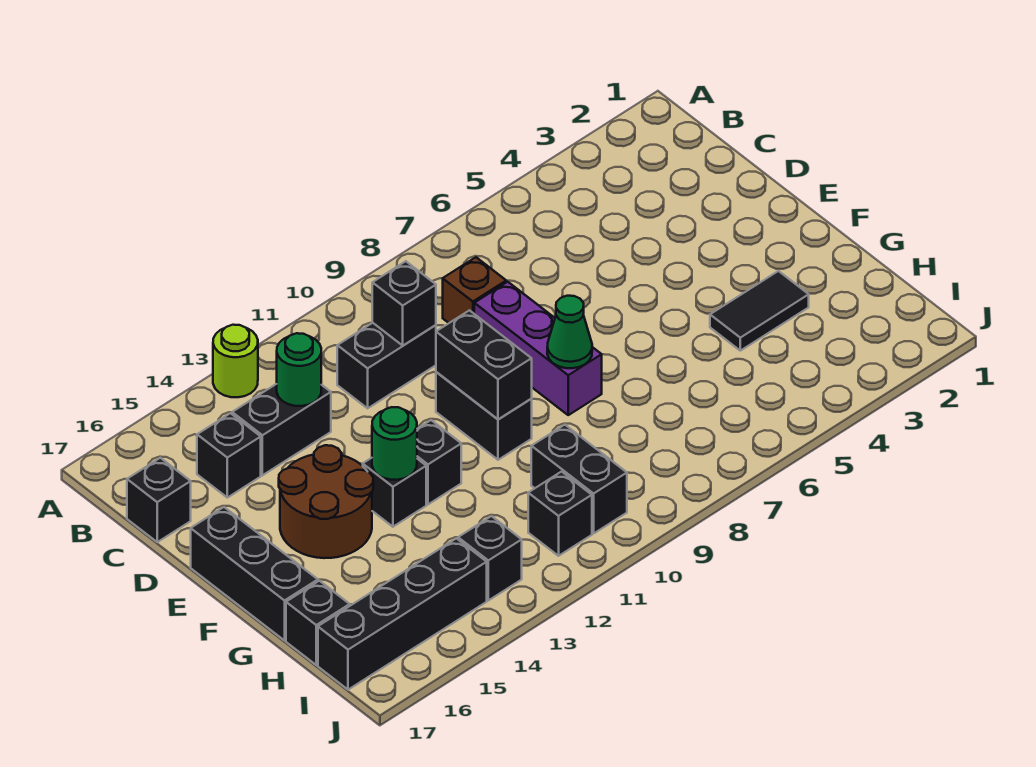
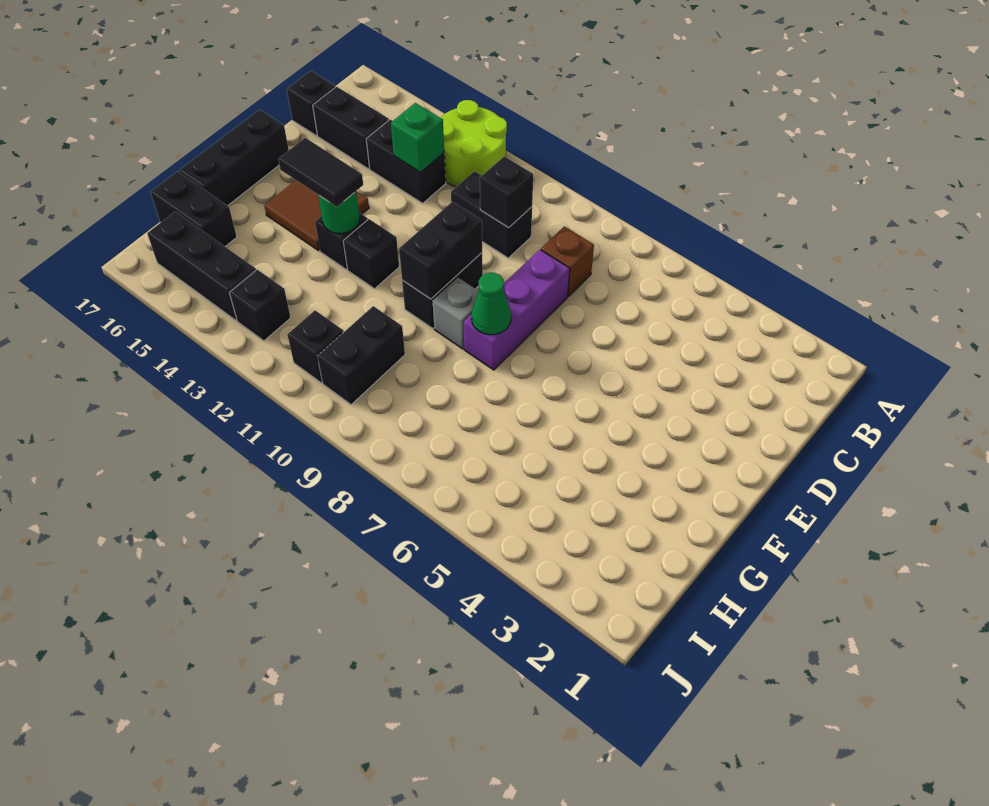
lime 1x1 round brick [213,325,258,397] -> lime 2x2 round brick [440,100,507,187]
green 1x1 round brick [277,333,321,406] -> green 1x1 brick [391,103,444,172]
black 1x1 brick [197,413,261,498] -> black 1x2 brick [313,87,389,169]
brown 2x2 round brick [279,445,373,558] -> brown 2x2 tile [264,180,369,251]
none -> grey 1x1 brick [433,277,478,349]
black 1x2 tile [710,271,809,351] -> black 1x2 tile moved to [278,138,363,207]
black 1x1 brick [286,581,350,665] -> black 1x2 brick [150,172,237,246]
black 1x4 brick [318,538,487,690] -> black 1x3 brick [147,212,256,320]

